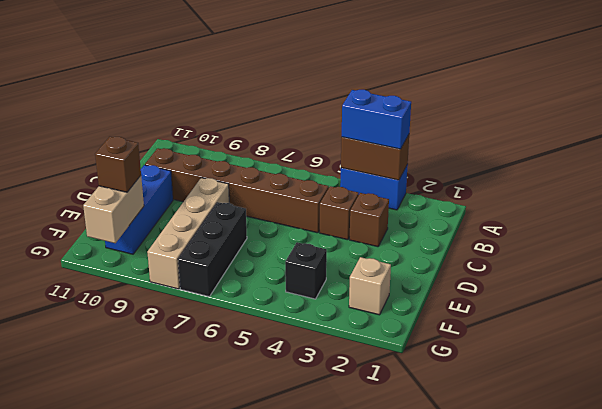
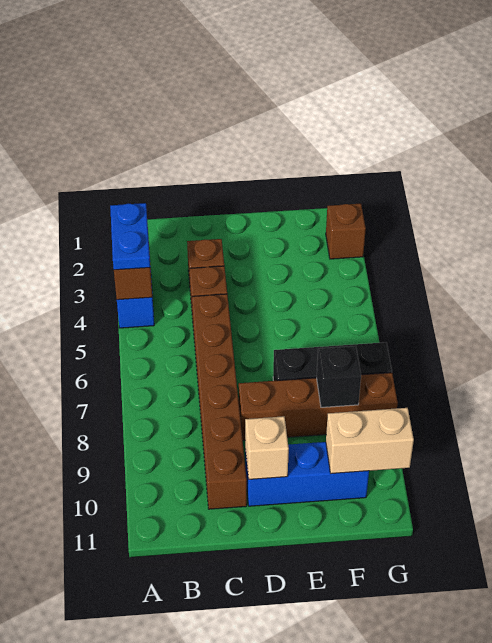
blue 1x2 brick [342,90,411,149] -> blue 1x2 plate [110,203,150,270]
tan 1x4 brick [147,178,229,289] -> brown 1x4 brick [239,373,398,440]
tan 1x1 brick [349,257,391,315] -> tan 1x1 brick moved to [245,416,289,479]
black 1x1 brick [285,242,327,299] -> black 1x1 brick moved to [317,346,361,407]
brown 1x1 brick [95,137,141,192] -> brown 1x1 brick moved to [326,204,366,259]

